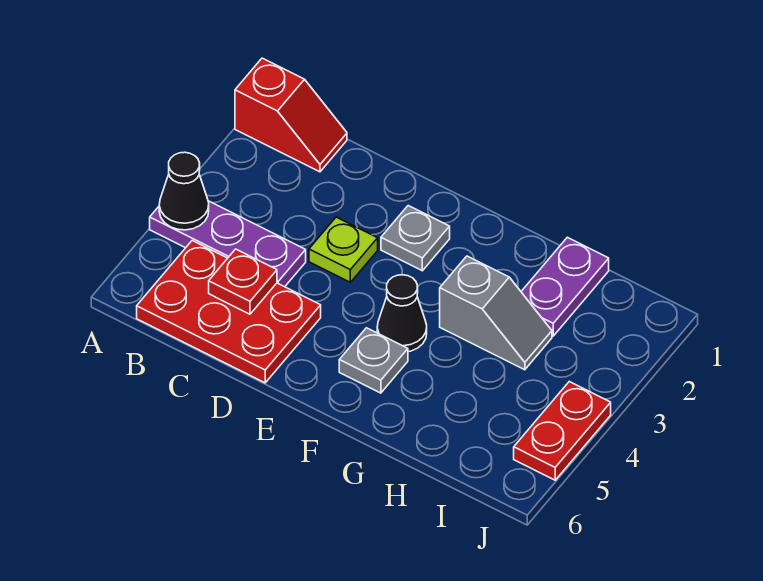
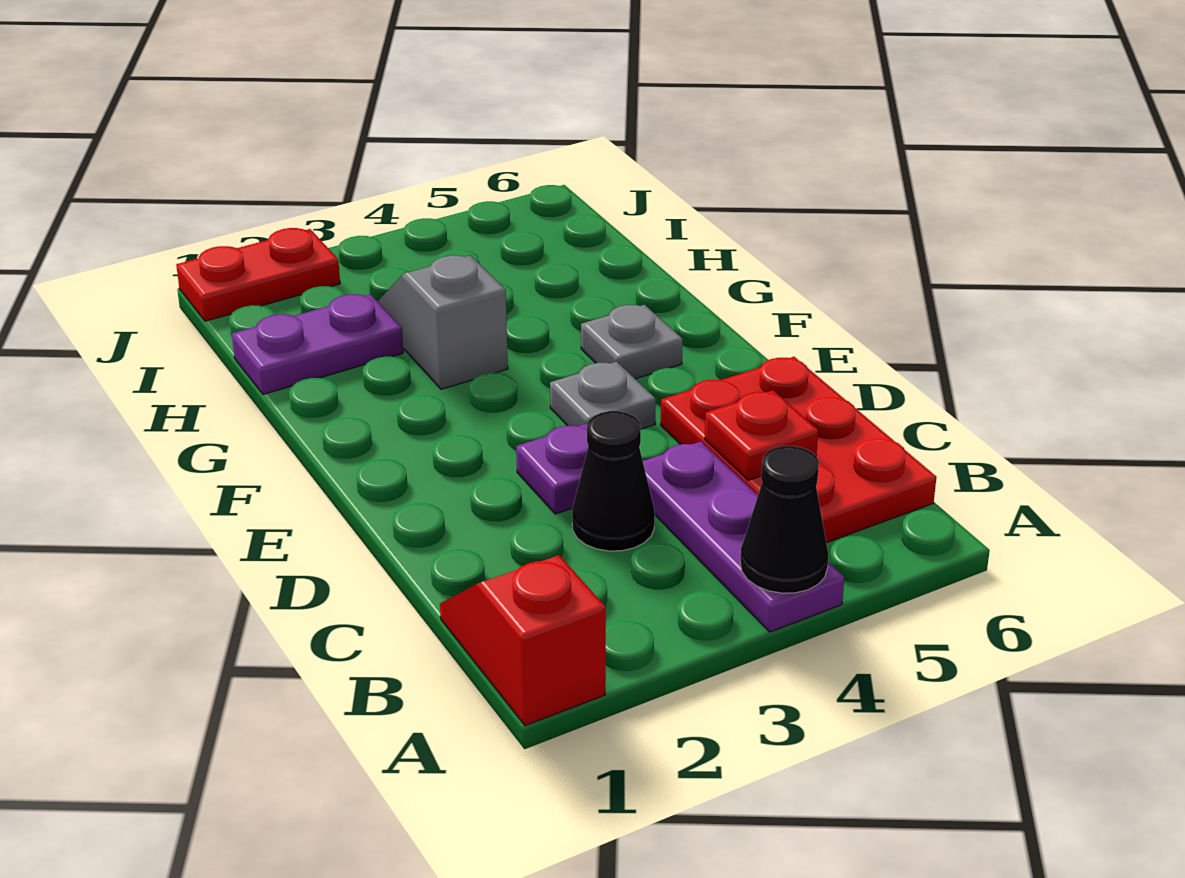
lime 1x1 plate [309,217,378,282] -> purple 1x1 plate [516,423,588,514]
grey 1x1 plate [381,206,450,271] -> grey 1x1 plate moved to [550,362,656,429]
black 1x1 cone [377,275,427,352] -> black 1x1 cone moved to [572,411,655,551]
red 1x2 plate [514,382,611,480] -> red 1x2 plate moved to [176,228,340,321]

